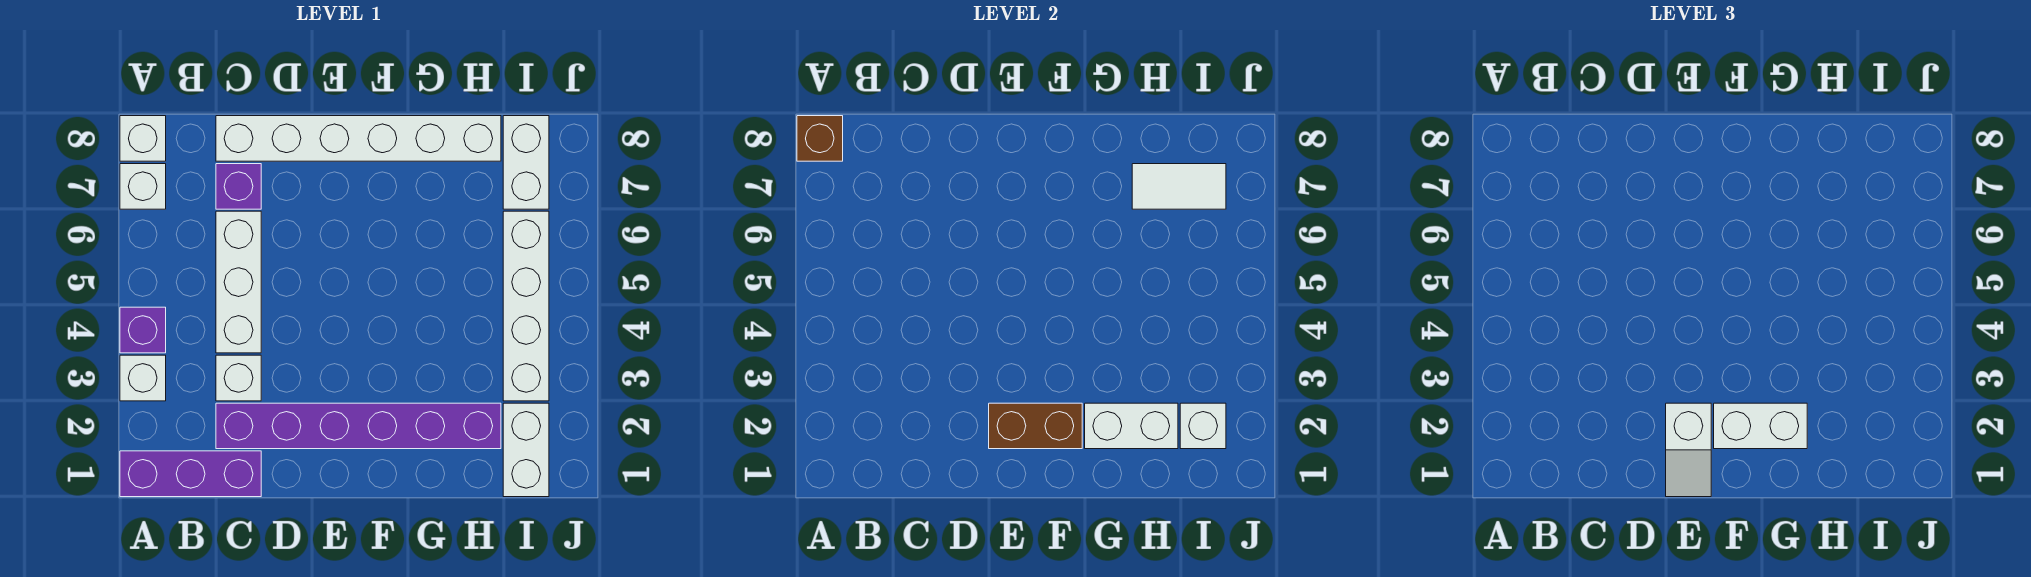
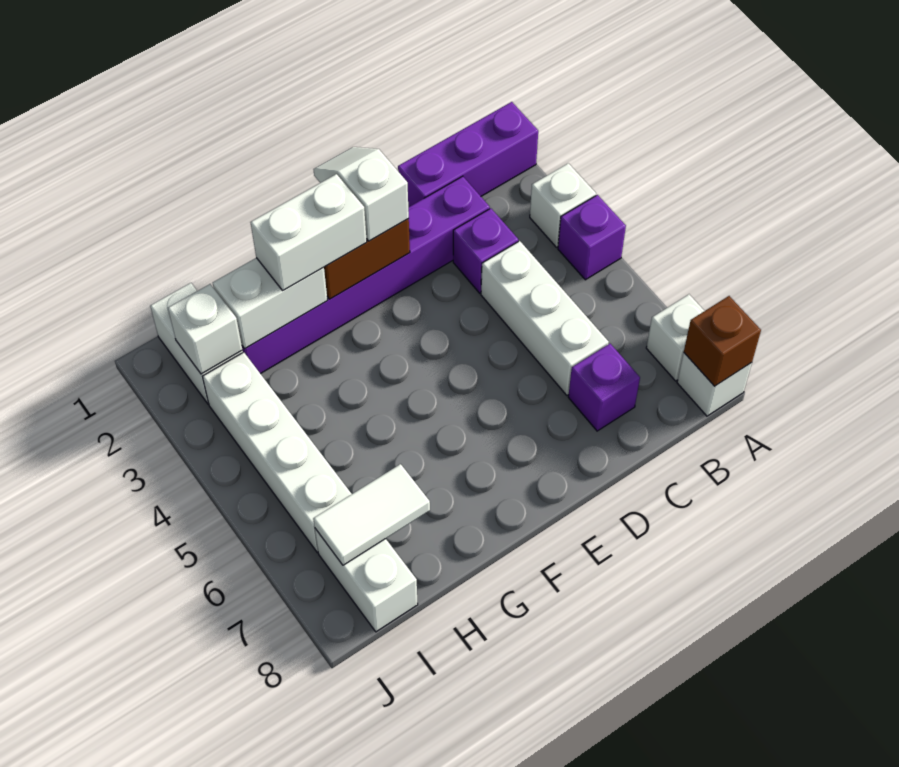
white 1x1 brick [216,355,261,401] -> purple 1x1 brick [453,208,518,293]
white 1x6 brick [216,116,501,161] -> none

